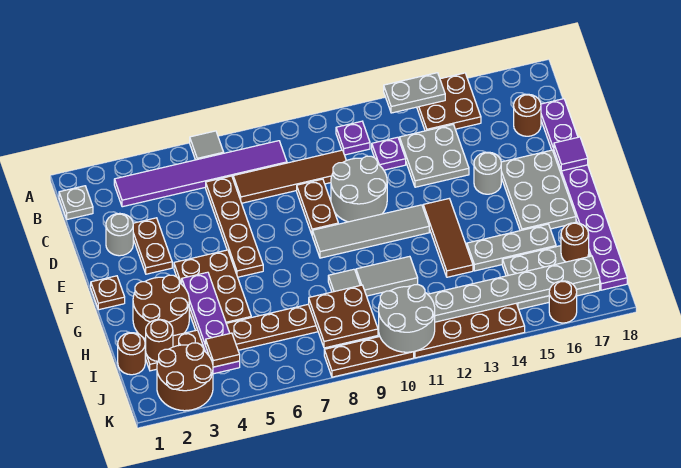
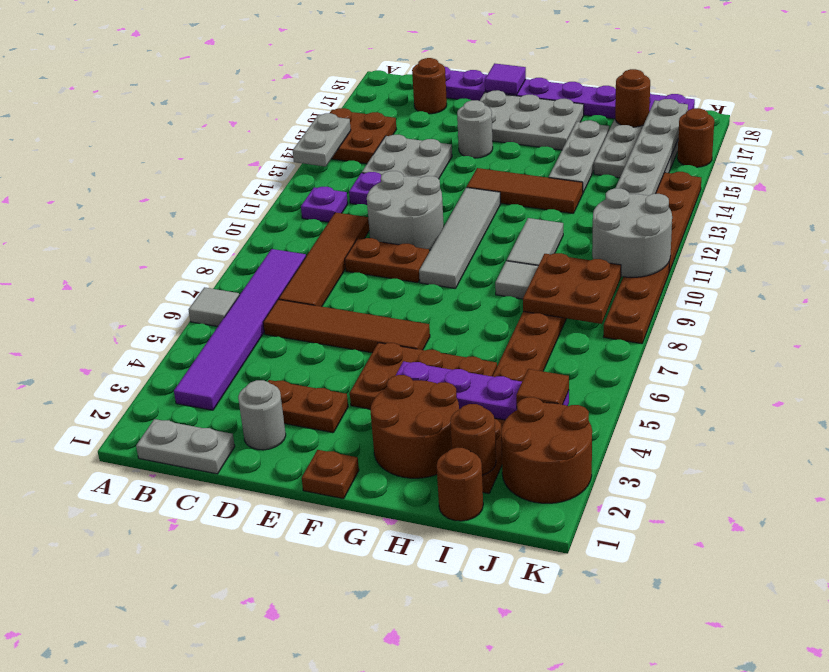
grey 1x1 plate [59,186,93,219] -> grey 1x2 plate [136,419,235,474]
brown 1x4 plate [206,176,263,277] -> brown 1x4 tile [263,299,430,353]

